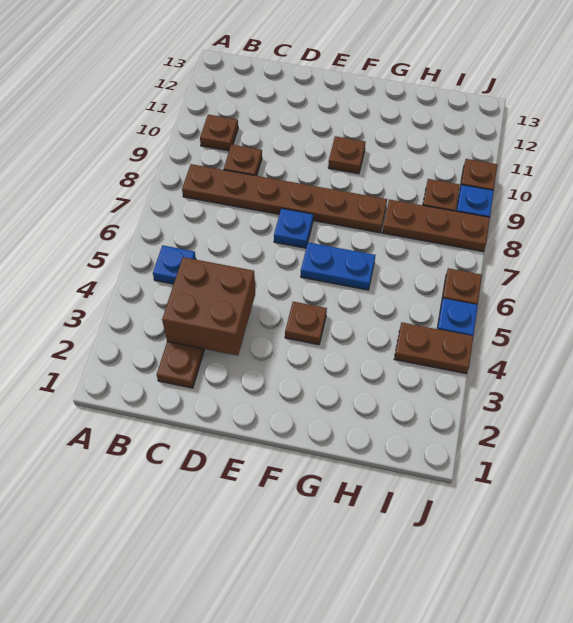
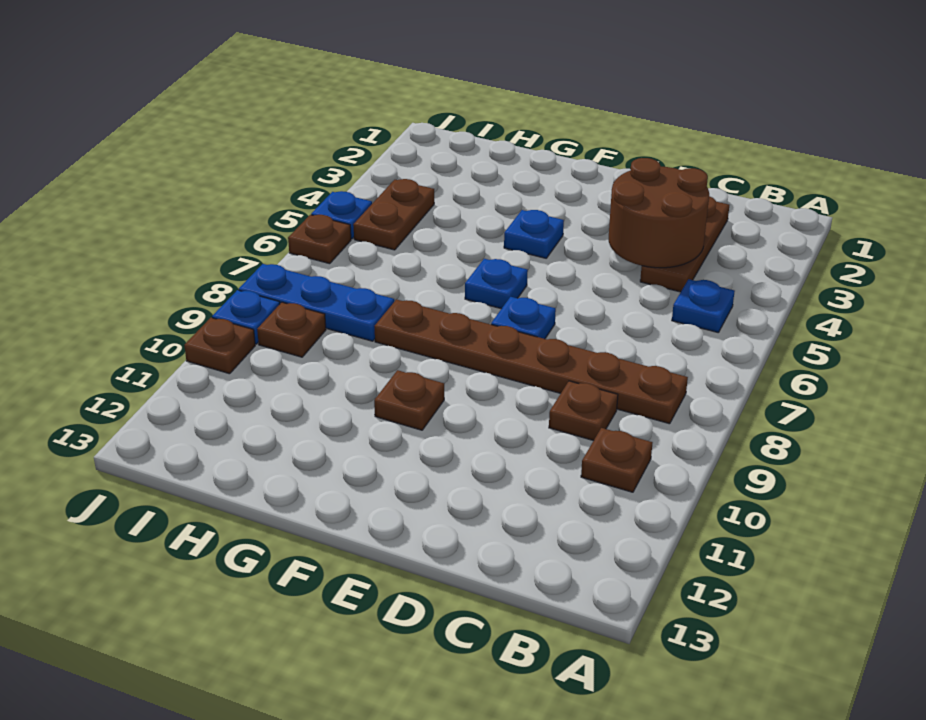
brown 2x2 brick [162,257,255,356] -> brown 2x2 round brick [609,158,709,268]
brown 1x1 plate [285,302,327,345] -> blue 1x1 plate [504,210,564,258]
blue 1x2 plate [301,242,376,290] -> blue 1x1 plate [465,259,528,309]
brown 1x3 plate [382,199,490,252] -> blue 1x3 plate [239,264,394,341]
brown 1x2 plate [394,322,473,374] -> brown 1x2 plate turned to [353,179,434,250]

